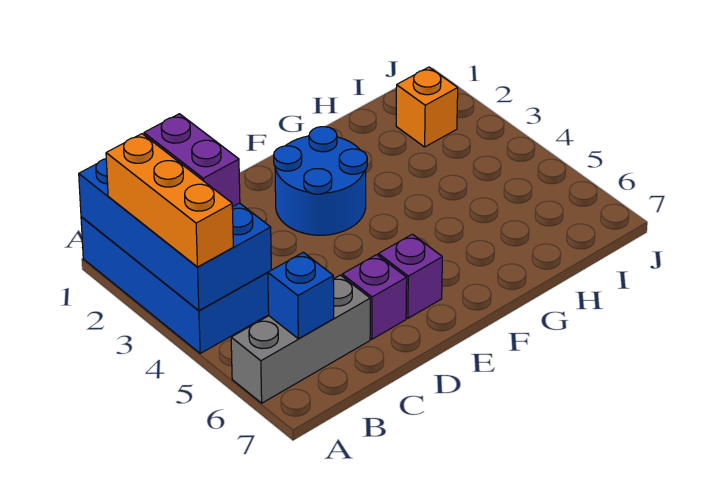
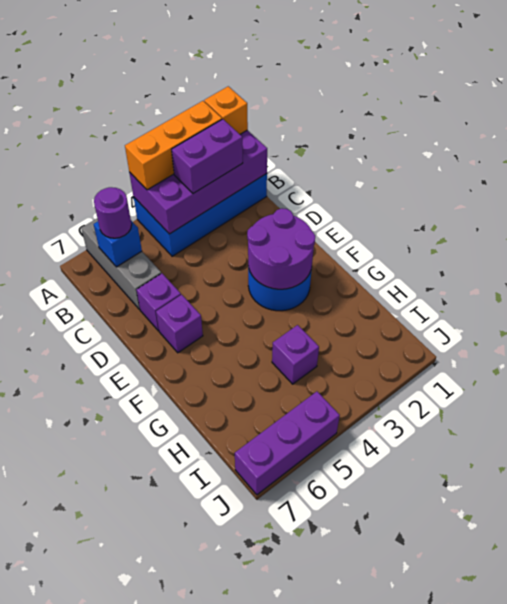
blue 2x4 brick [79,159,271,311] -> purple 2x4 brick [129,130,267,234]
none -> purple 1x1 round brick [94,187,132,238]
none -> purple 2x2 round brick [247,208,315,289]
none -> purple 1x1 brick [272,325,319,384]
orange 1x1 brick [396,67,458,147] -> orange 1x1 brick moved to [204,86,248,134]
none -> purple 1x3 brick [235,392,340,495]

